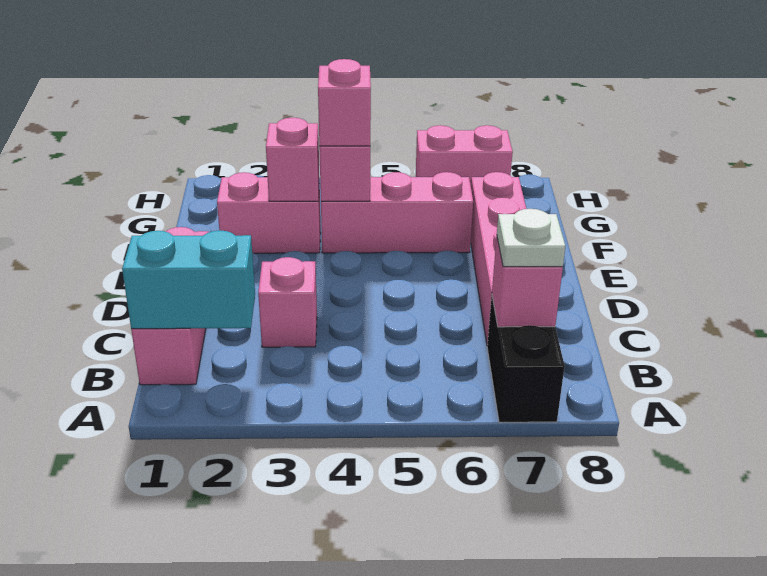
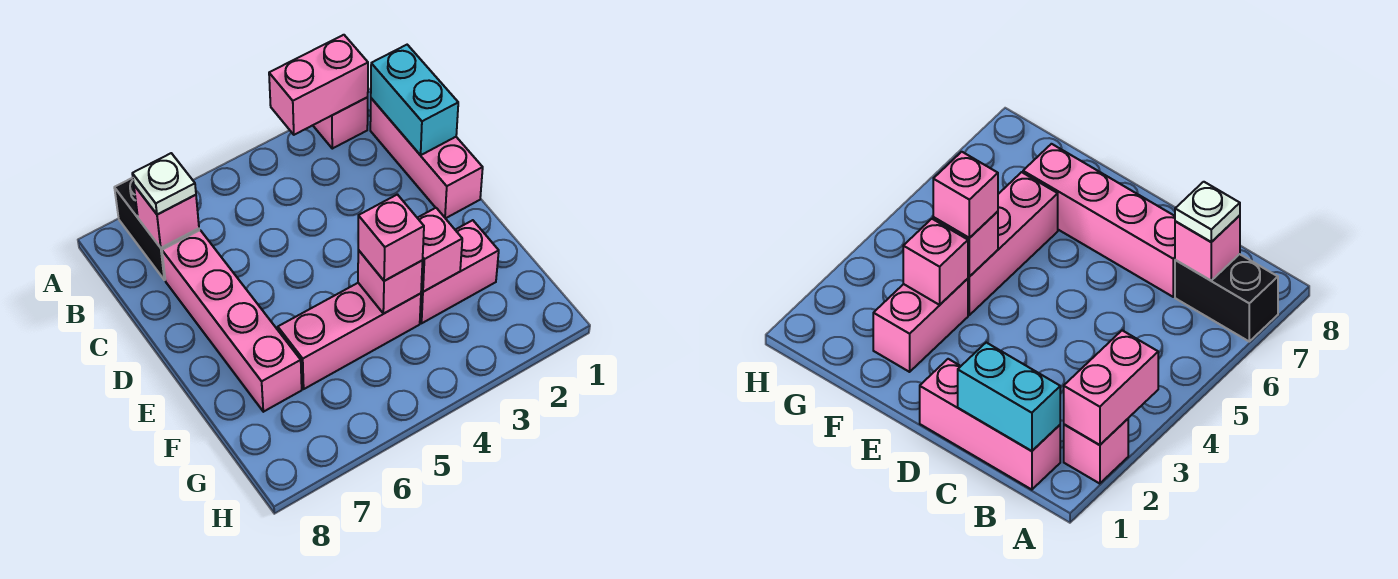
cyan 1x2 brick [122,230,255,329] -> cyan 1x2 brick turned to [371,45,458,155]
pink 1x1 brick [258,257,317,347] -> pink 1x1 brick moved to [313,97,368,149]
pink 1x2 brick [416,125,513,185] -> pink 1x2 brick moved to [269,35,368,135]

